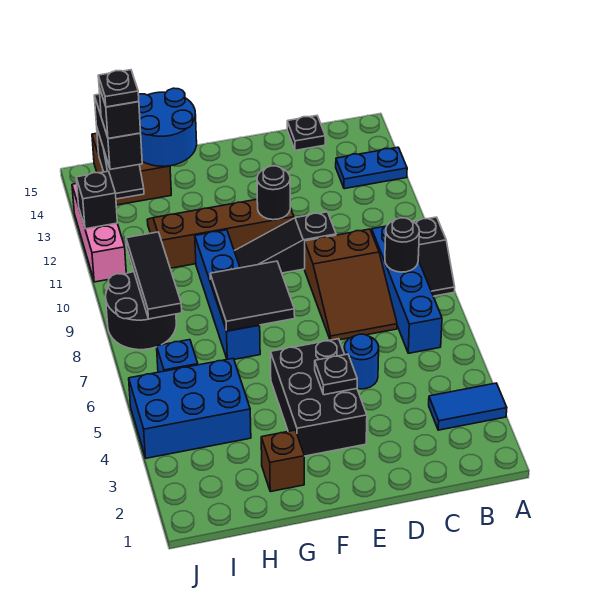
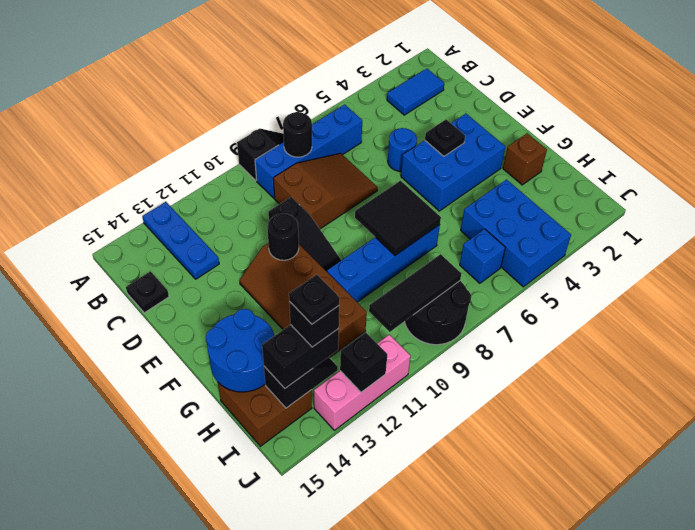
blue 1x2 tile [429,383,507,430] -> blue 1x2 tile turned to [387,69,444,115]
blue 1x2 plate [336,147,407,189] -> blue 1x3 plate [142,202,219,279]
black 2x3 brick [270,339,367,456] -> blue 2x3 brick [401,114,505,211]

